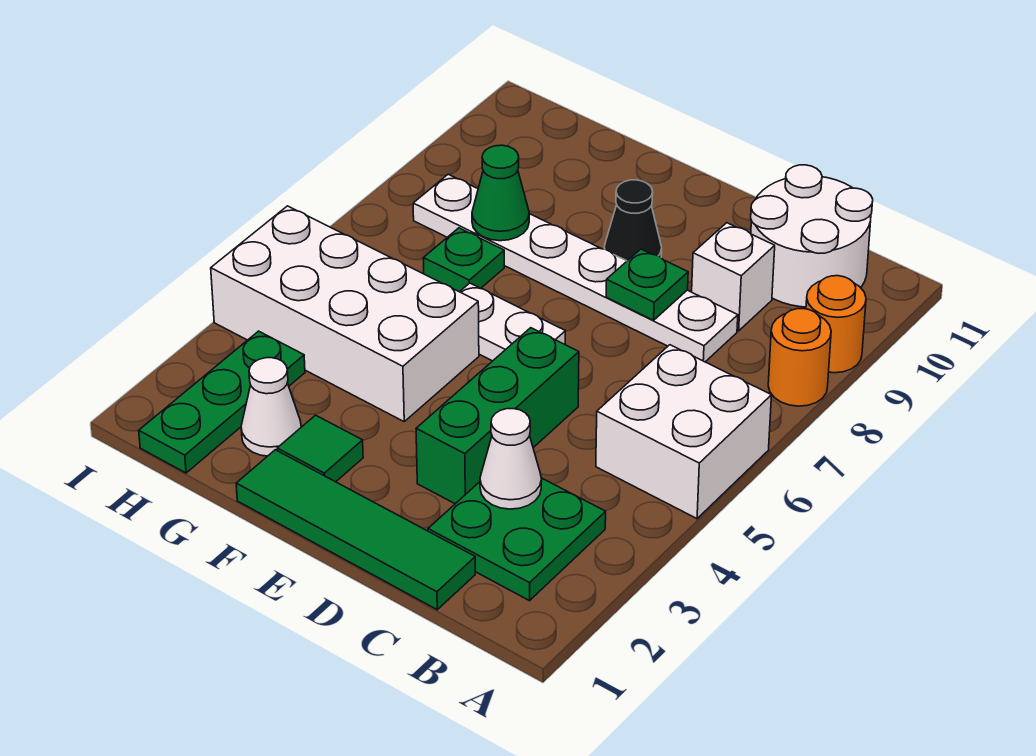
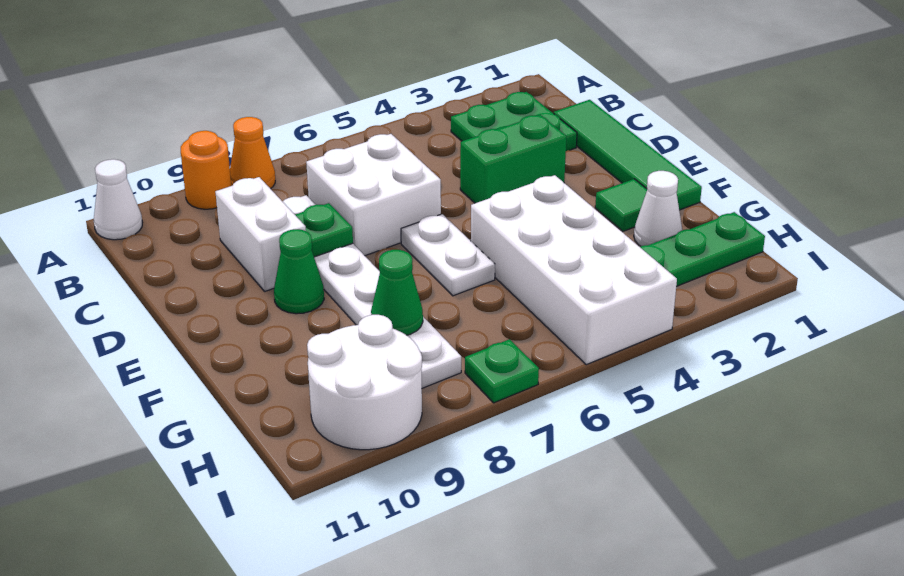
white 2x2 brick [596,345,772,519] -> white 2x2 brick moved to [306,134,441,256]
orange 1x1 round brick [768,309,831,406] -> orange 1x1 cone [230,117,275,189]
white 2x2 round brick [751,165,873,307] -> white 2x2 round brick moved to [307,315,422,450]
white 1x1 cone [480,409,542,509] -> white 1x1 cone moved to [94,159,142,240]
white 1x1 brick [692,223,775,331] -> white 1x2 brick [215,177,306,291]
green 1x3 brick [416,328,579,504] -> green 1x2 brick [460,115,567,203]
black 1x1 cone [604,180,662,261] -> green 1x1 cone [274,229,324,314]
green 1x1 plate [423,228,504,292] -> green 1x1 plate moved to [465,339,539,403]

